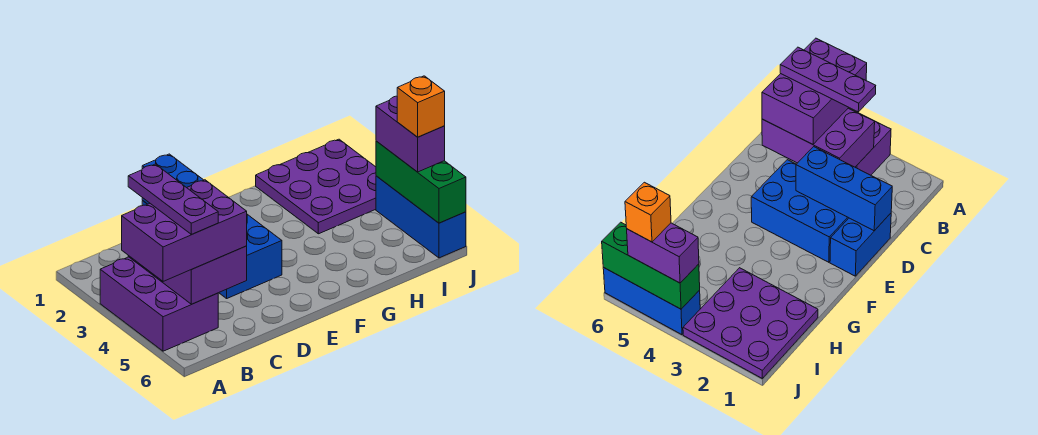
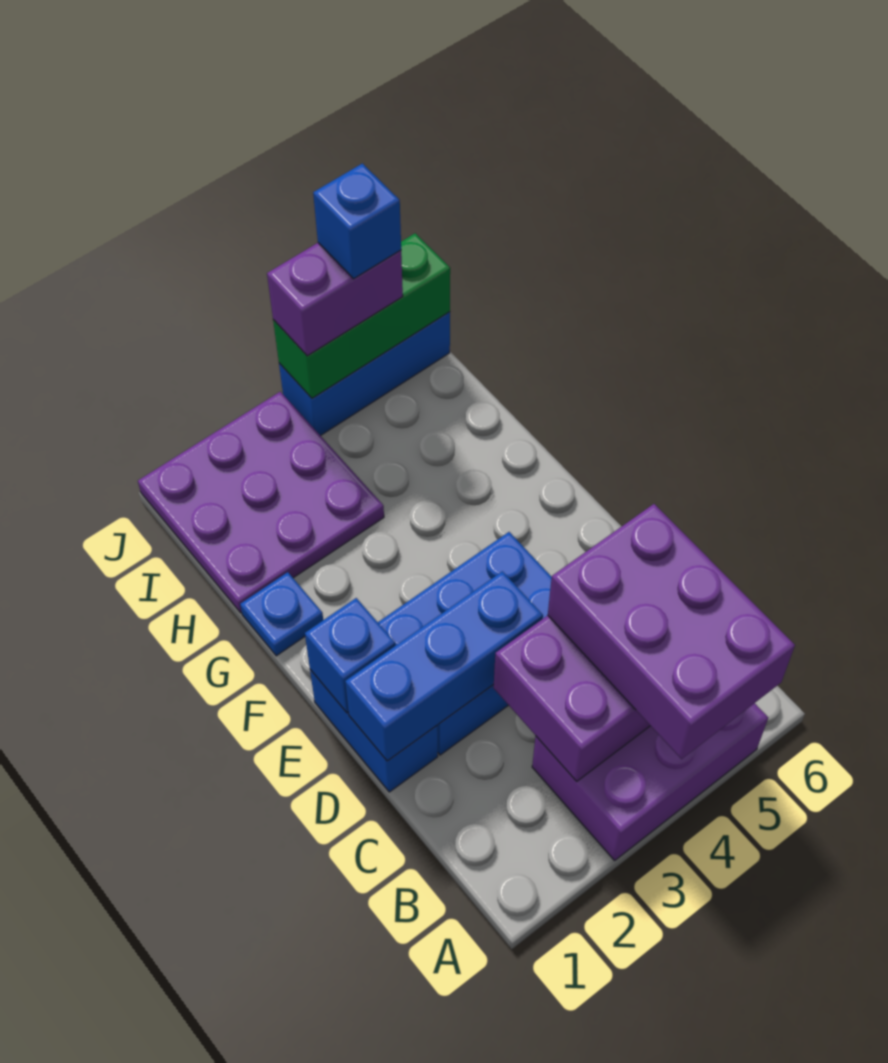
purple 1x3 plate [128,164,218,234] -> none
none -> blue 1x1 brick [305,598,395,713]
none -> blue 1x1 plate [240,572,323,656]
orange 1x1 brick [397,76,445,137] -> blue 1x1 brick [313,163,401,279]

